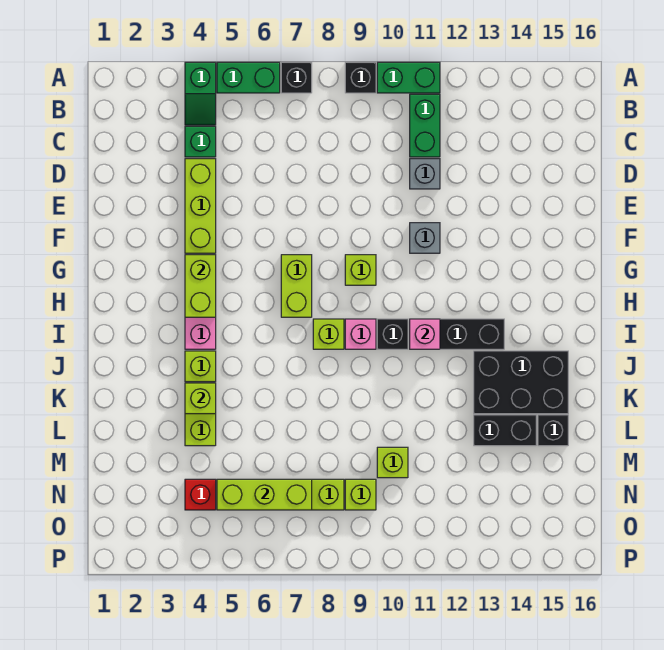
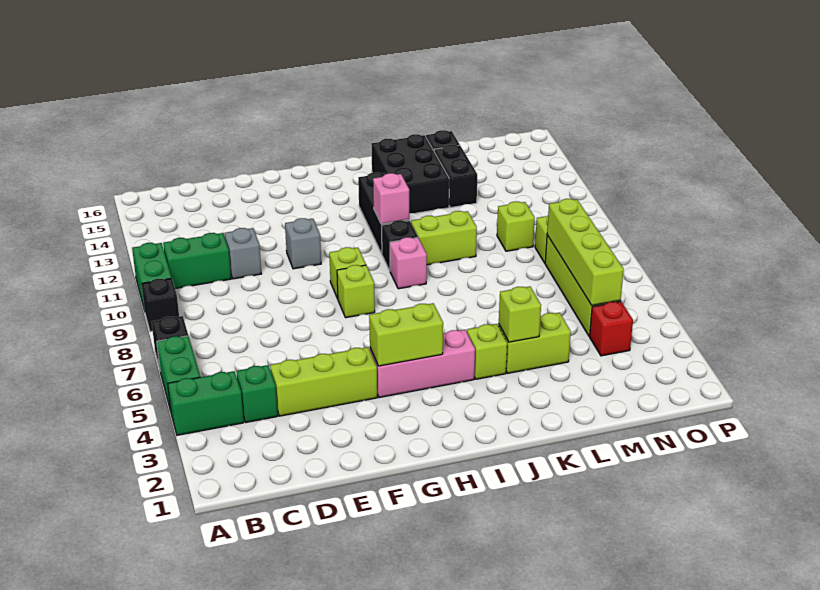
green 1x2 slope [185,62,216,125] -> green 1x2 brick [168,371,244,435]
lime 1x2 brick [281,255,312,317] -> lime 1x2 brick moved to [411,211,477,265]
lime 1x1 brick [313,319,344,349] -> lime 1x1 brick moved to [337,265,375,318]
lime 1x3 brick [217,479,312,510] -> lime 1x4 brick [547,199,624,305]

